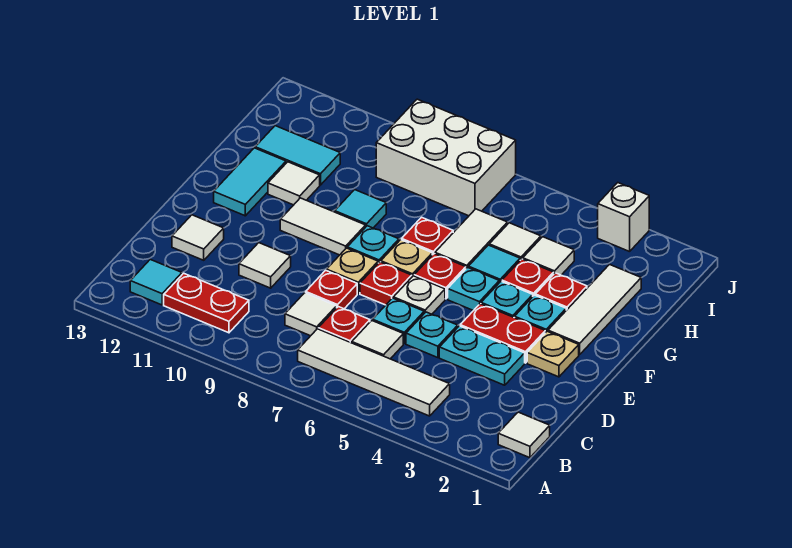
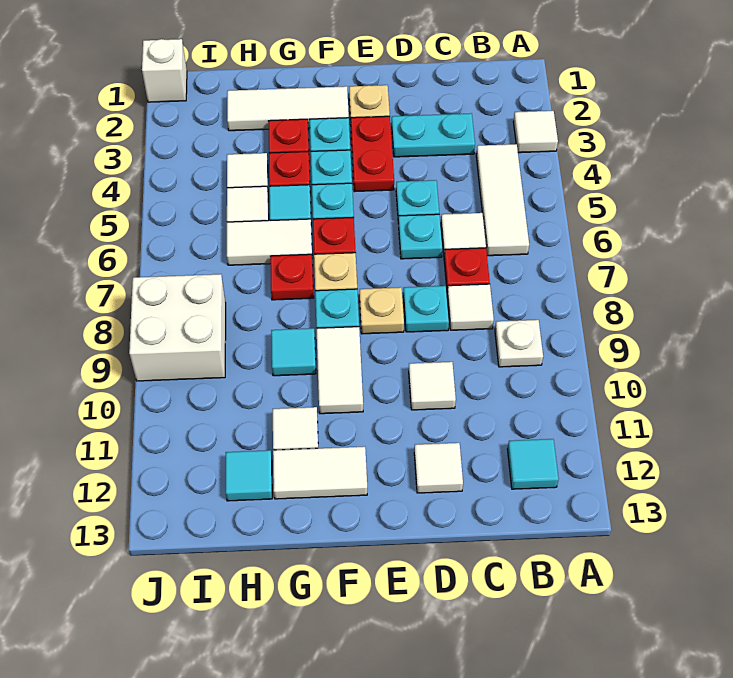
white 1x1 tile [498,412,550,458] -> white 1x1 tile moved to [513,111,558,153]
white 1x4 tile [298,329,450,416] -> white 1x3 tile [476,144,529,256]
red 1x2 plate [164,273,249,333] -> none
cyan 1x2 plate [439,326,525,385] -> cyan 1x2 plate turned to [392,113,475,157]
red 1x1 plate [306,270,357,309] -> cyan 1x1 plate [403,286,449,332]
white 1x1 plate [393,276,445,314] -> white 1x1 plate moved to [495,320,543,367]
red 1x1 plate [360,262,412,305] -> none
cyan 1x2 tile [214,148,286,216] -> white 1x2 tile [273,447,367,499]
cyan 1x2 tile [255,126,340,185] -> cyan 1x1 tile [226,450,272,501]
white 2x3 brick [376,99,516,216] -> white 2x2 brick [129,274,226,381]
white 1x1 brick [598,183,649,252] -> white 1x1 brick moved to [142,39,187,102]

